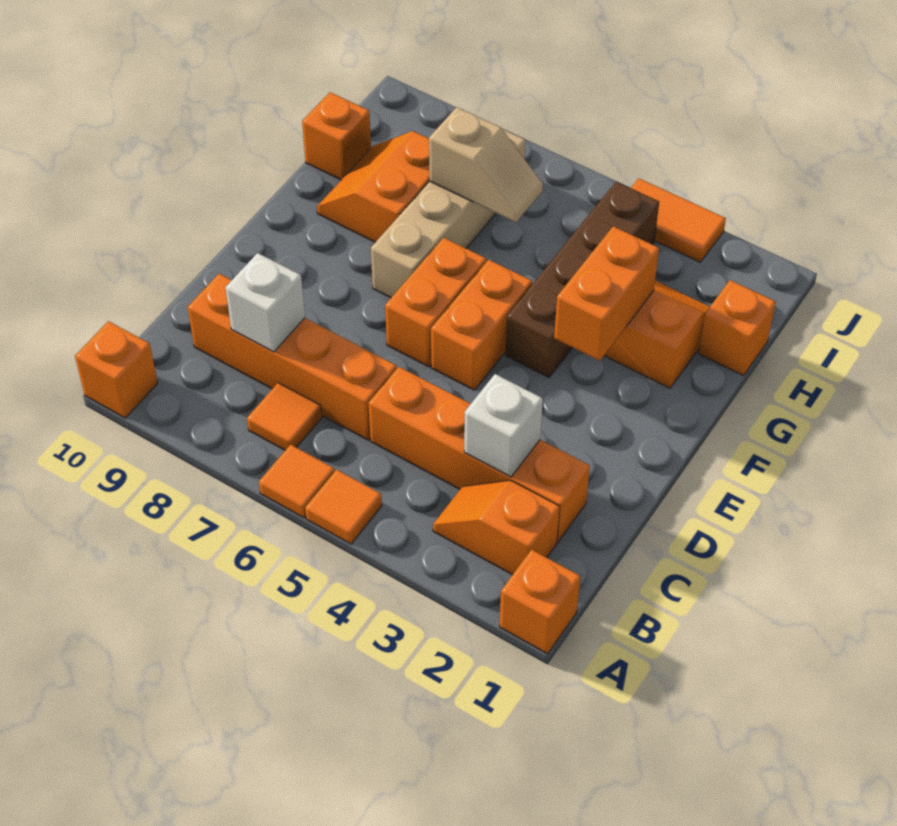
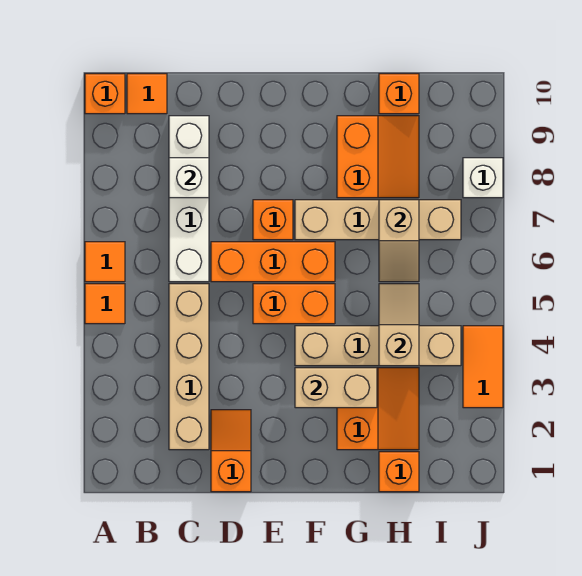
orange 1x1 brick [500,550,580,654] -> orange 1x1 brick moved to [253,200,293,240]
orange 1x2 slope [433,480,560,575] -> orange 1x2 slope moved to [211,410,251,492]
orange 1x1 tile [247,383,322,450] -> orange 1x1 tile moved to [127,74,167,114]
orange 1x4 brick [369,367,590,542] -> tan 1x4 brick [169,284,209,450]
white 1x1 brick [464,374,543,477] -> white 1x1 brick moved to [463,158,503,198]
orange 1x4 brick [188,274,397,440] -> white 1x4 brick [169,116,209,282]
orange 1x2 brick [385,238,486,367] -> orange 1x3 brick [211,242,335,282]
orange 1x2 brick [554,226,659,361] -> tan 1x2 brick [295,368,377,408]
brown 1x4 brick [506,182,659,377] -> tan 1x4 brick [295,326,461,366]
orange 2x2 slope [317,131,430,242] -> orange 2x2 slope turned to [337,116,419,198]
none -> tan 1x2 slope [379,284,419,366]

